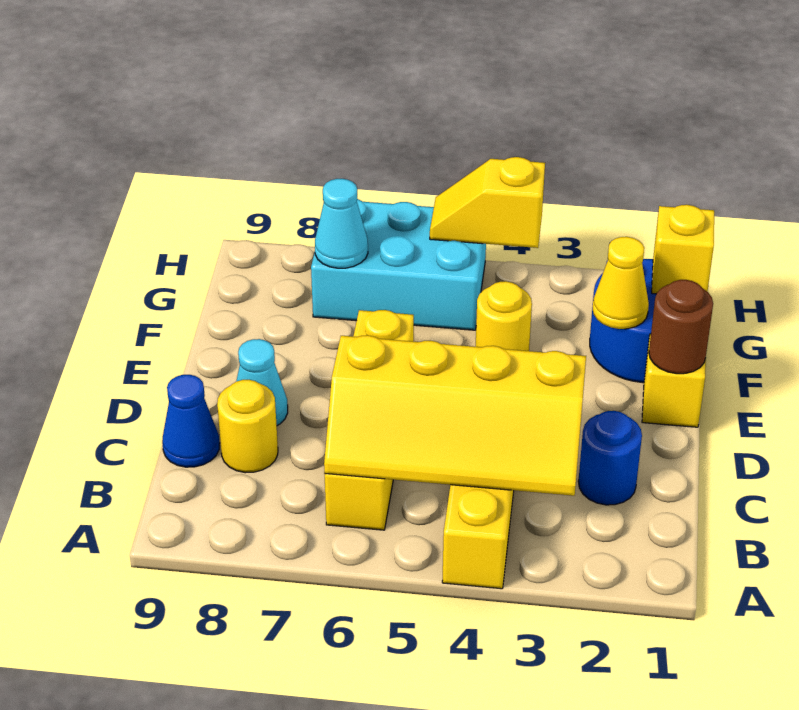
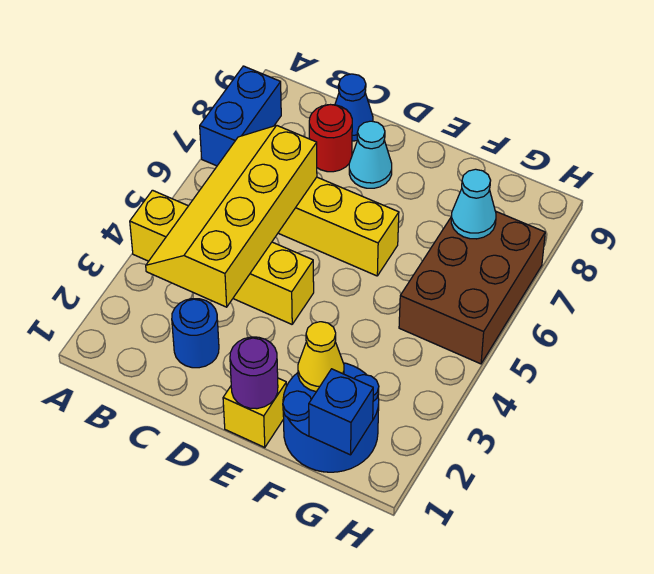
none -> blue 1x2 brick [200,66,281,166]
yellow 1x1 round brick [217,380,278,473] -> red 1x1 round brick [309,105,352,172]
brown 1x1 round brick [649,280,713,374] -> purple 1x1 round brick [230,337,278,409]
yellow 1x1 round brick [476,281,532,351] -> none
yellow 1x1 brick [652,205,714,294] -> blue 1x1 brick [309,369,373,455]
cyan 2x3 brick [311,199,486,330] -> brown 2x3 brick [399,212,545,364]
yellow 1x2 slope [430,157,545,248] -> none

